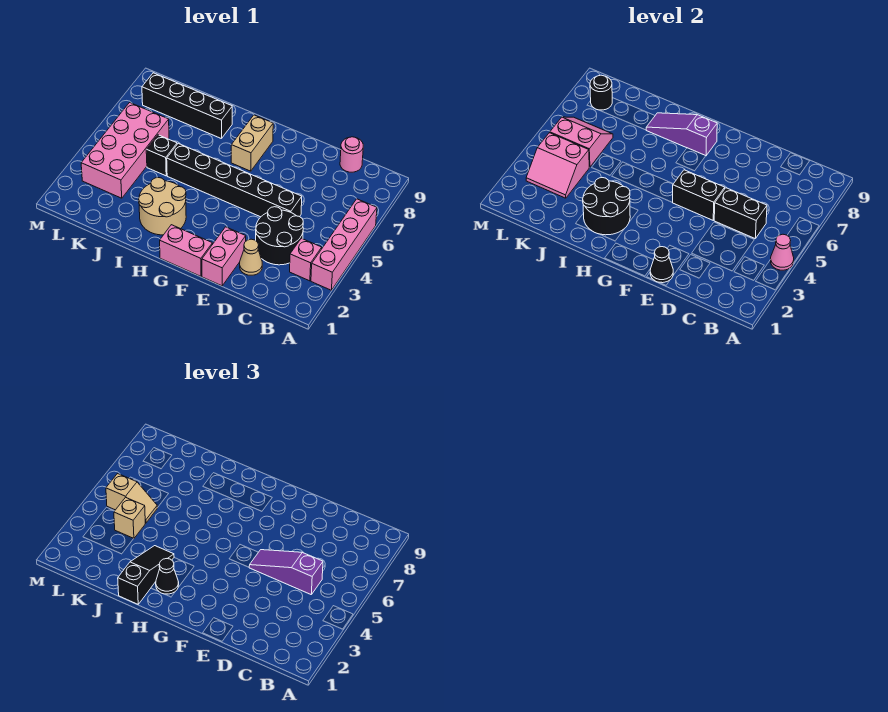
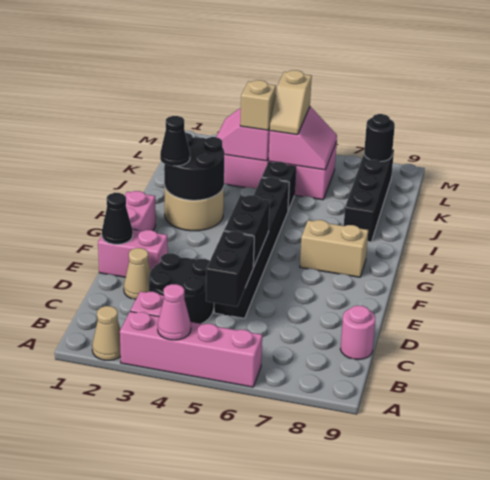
none -> tan 1x1 cone [92,306,121,360]
purple 1x3 slope [249,550,323,594] -> none
purple 1x3 slope [646,113,717,156] -> none
black 1x3 slope [118,546,174,604] -> none

